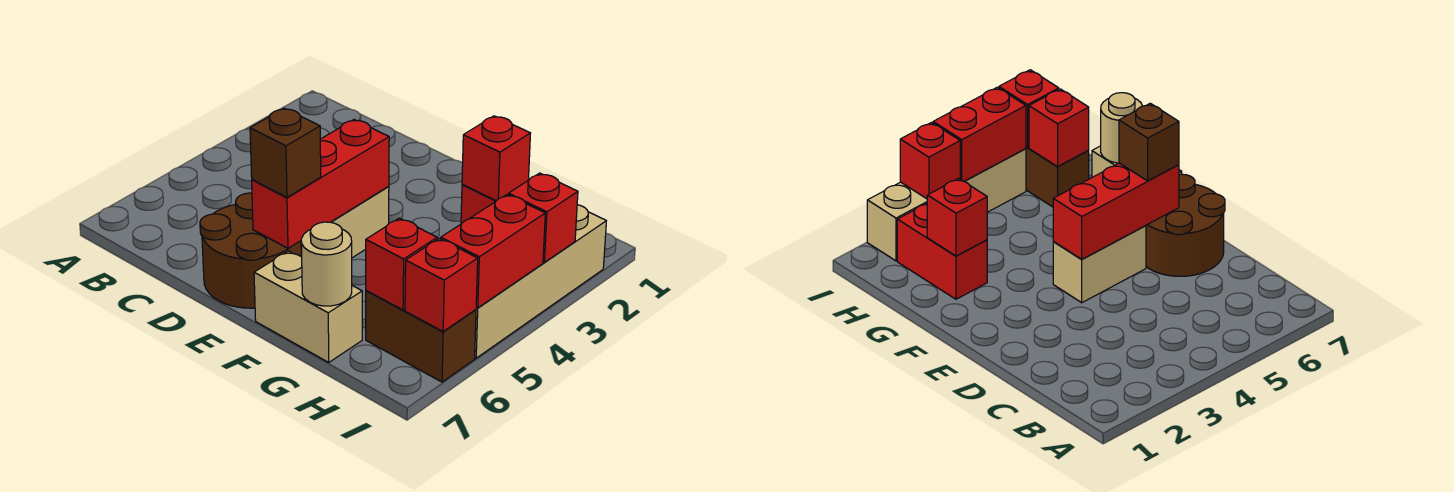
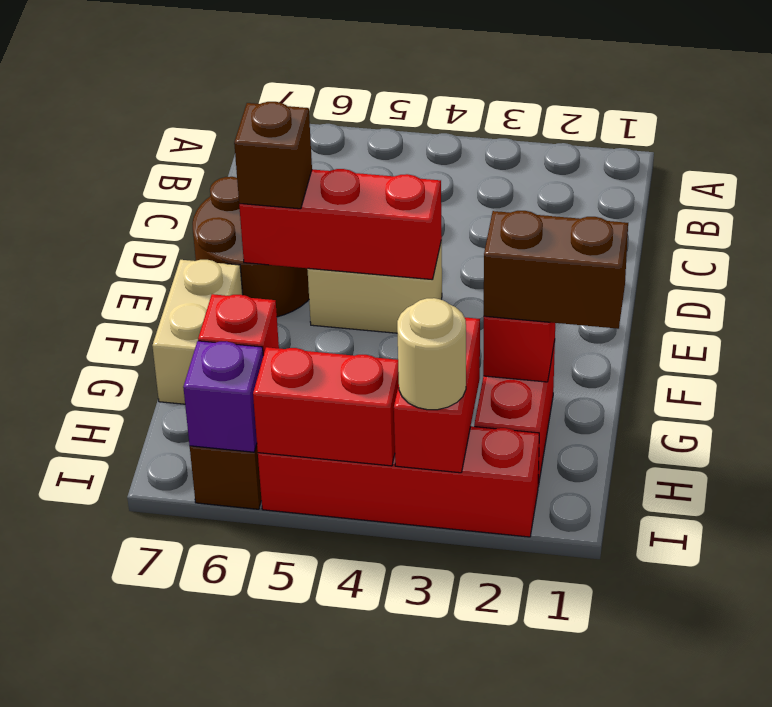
none -> brown 1x2 brick [484,211,628,329]
tan 1x1 round brick [301,222,352,306] -> tan 1x1 round brick moved to [397,298,466,410]
tan 1x4 brick [475,205,606,358] -> red 1x4 brick [258,426,539,537]
red 1x1 brick [509,173,578,262] -> red 1x2 brick [394,318,480,473]
red 1x1 brick [405,239,478,332] -> purple 1x1 brick [183,341,263,452]

